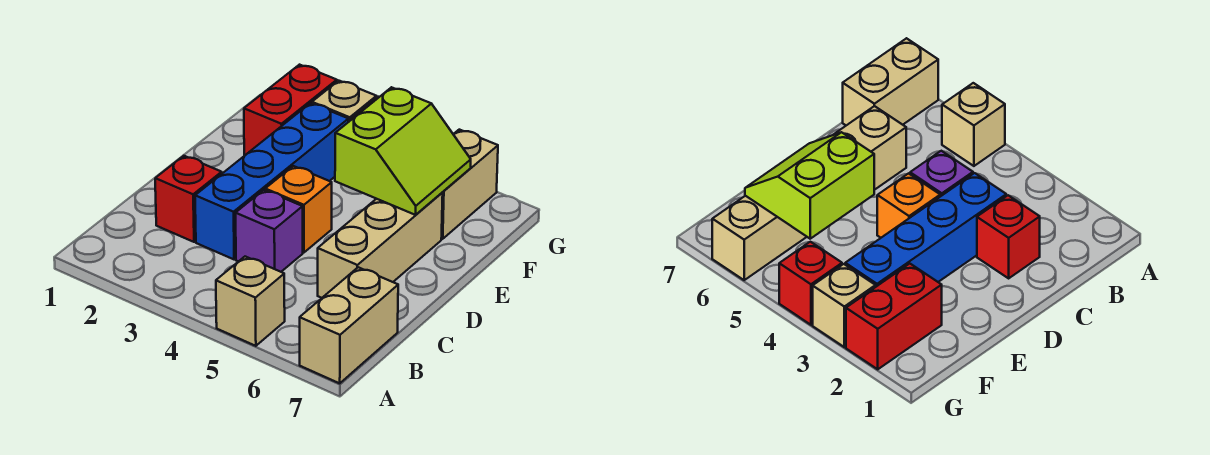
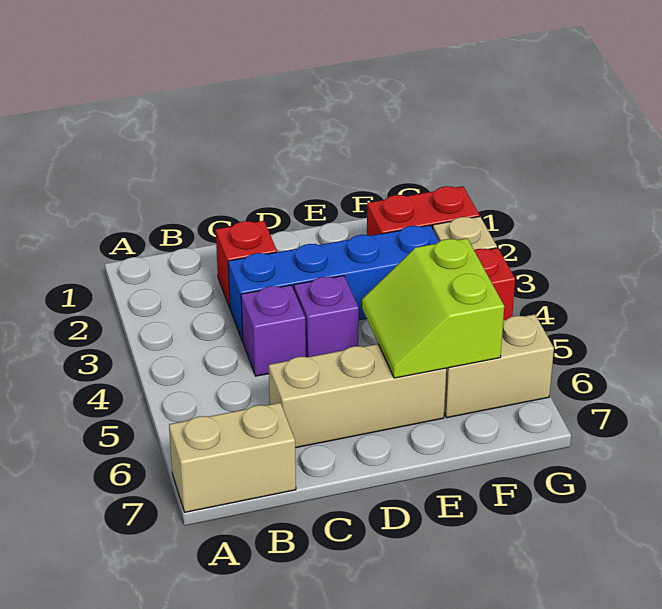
tan 1x1 brick [216,257,285,346] -> none
orange 1x1 brick [265,166,332,253] -> purple 1x1 brick [294,276,359,357]
lime 2x2 slope [335,87,471,215] -> lime 2x2 slope turned to [362,238,504,378]

